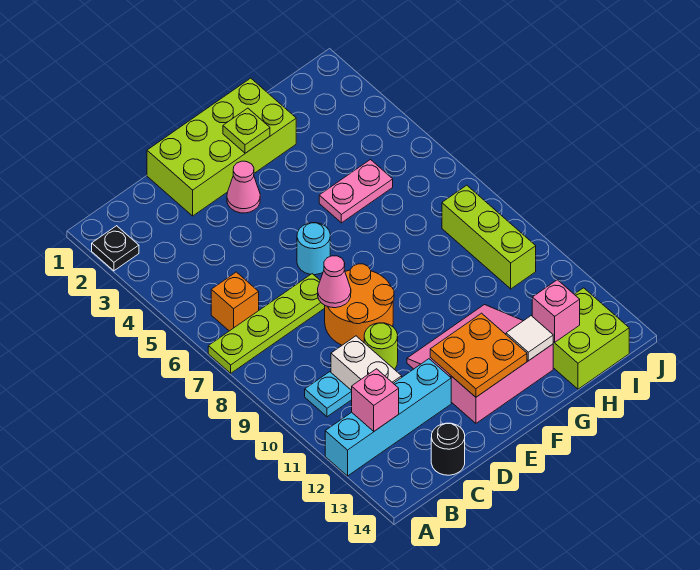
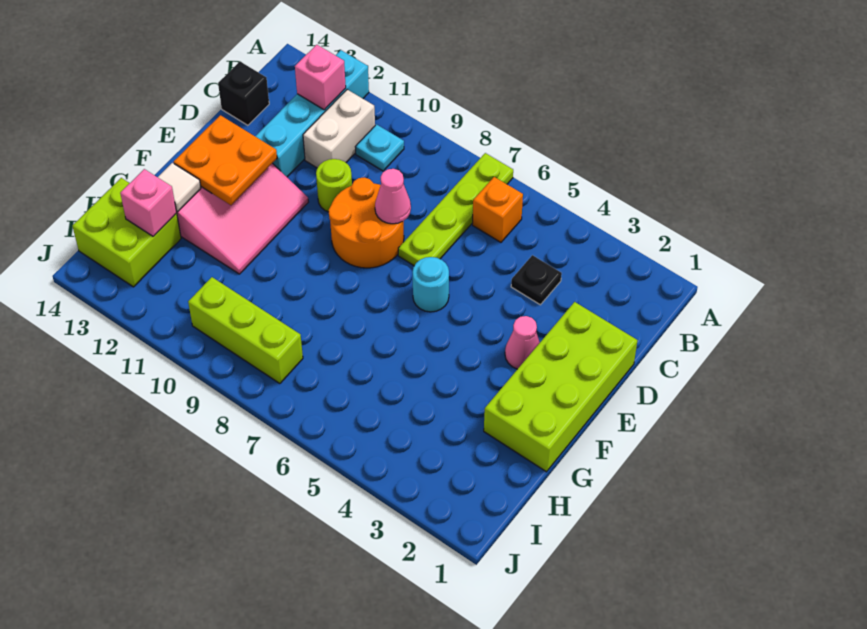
black 1x1 plate [92,226,139,271] -> black 1x1 plate moved to [511,255,562,305]
white 1x2 brick [331,336,402,391] -> white 1x2 brick turned to [303,90,375,168]
black 1x1 round brick [431,423,465,475] -> black 1x1 brick [218,62,269,125]
lime 1x1 plate [223,108,270,153] -> none
pink 1x2 plate [319,160,393,223] -> none

